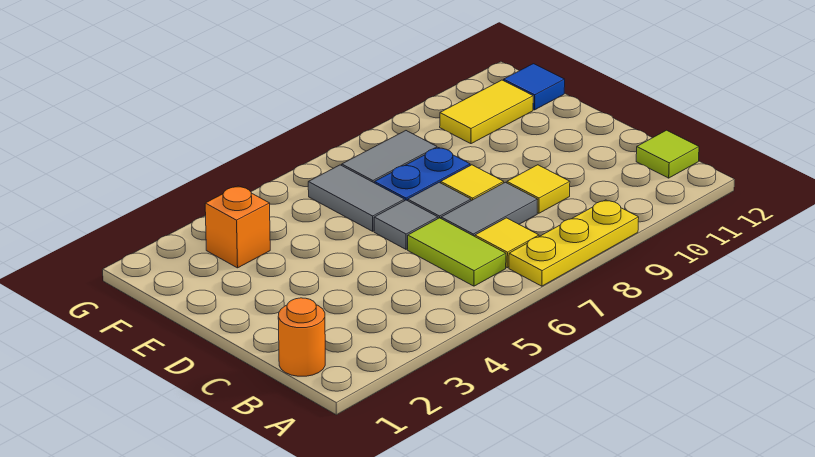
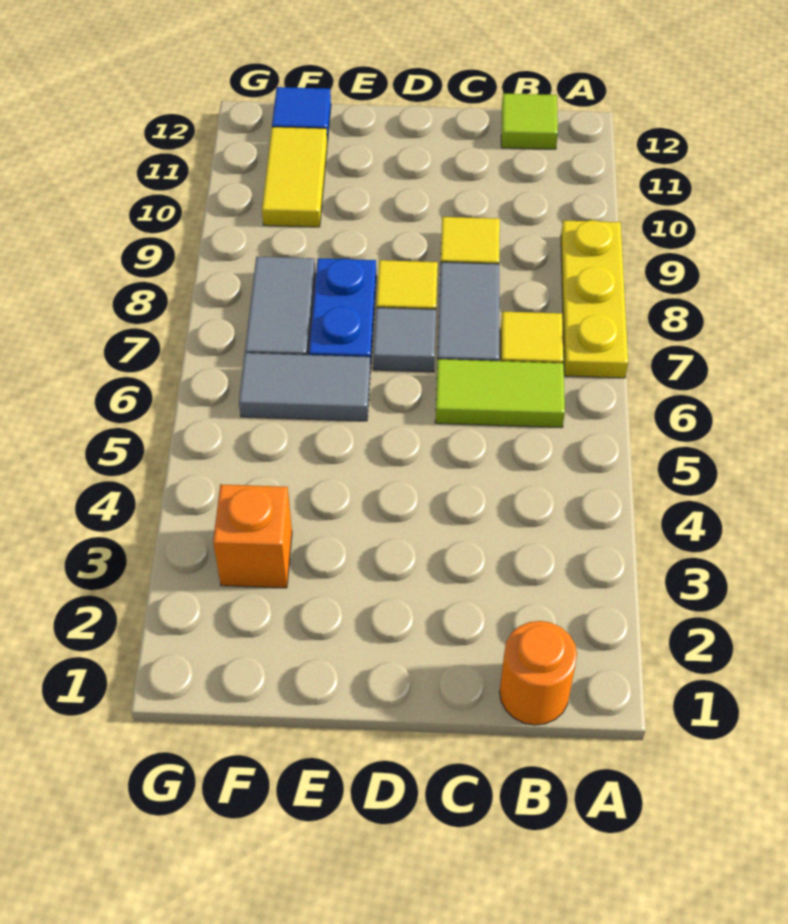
grey 1x1 tile [374,200,438,249] -> none

